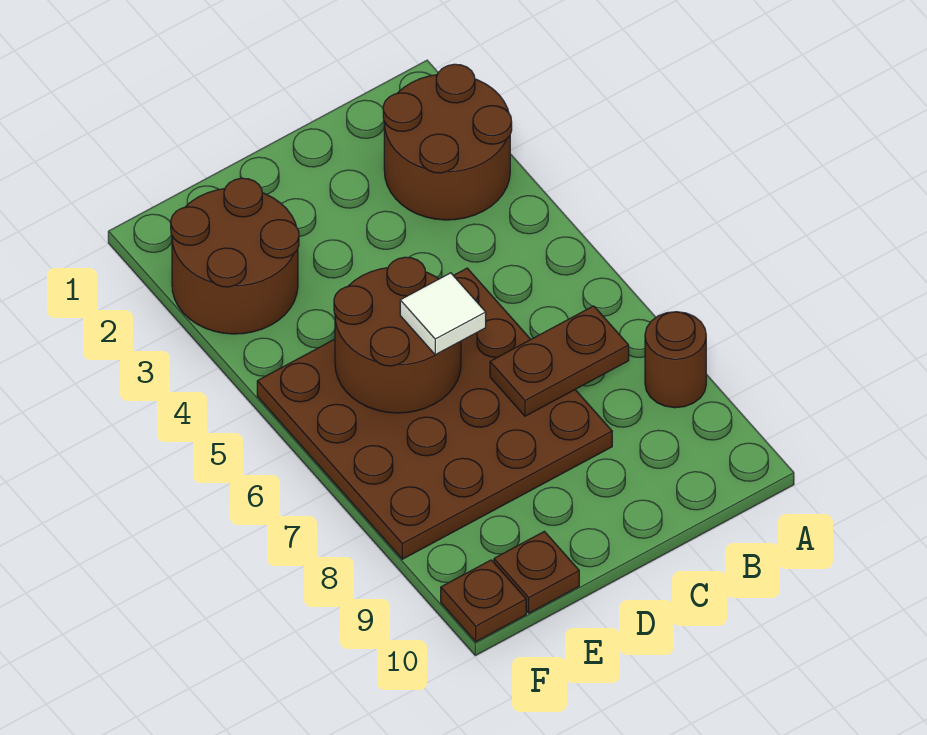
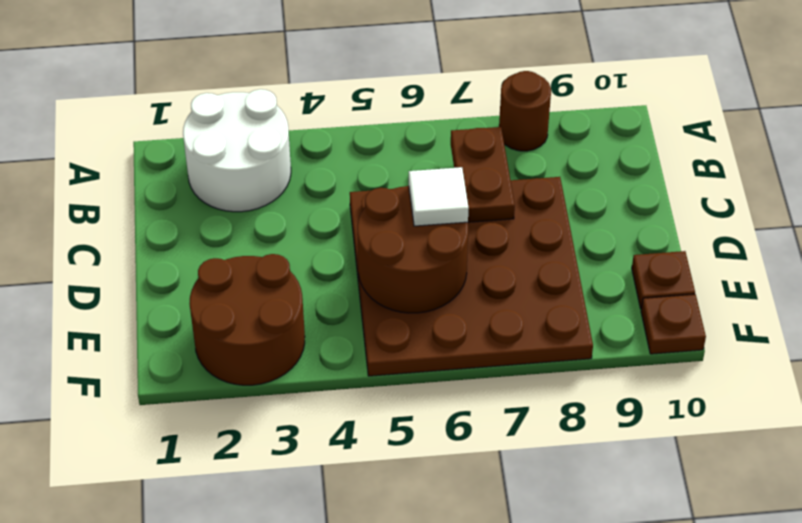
brown 2x2 round brick [383,64,512,220] -> white 2x2 round brick [183,89,291,212]

